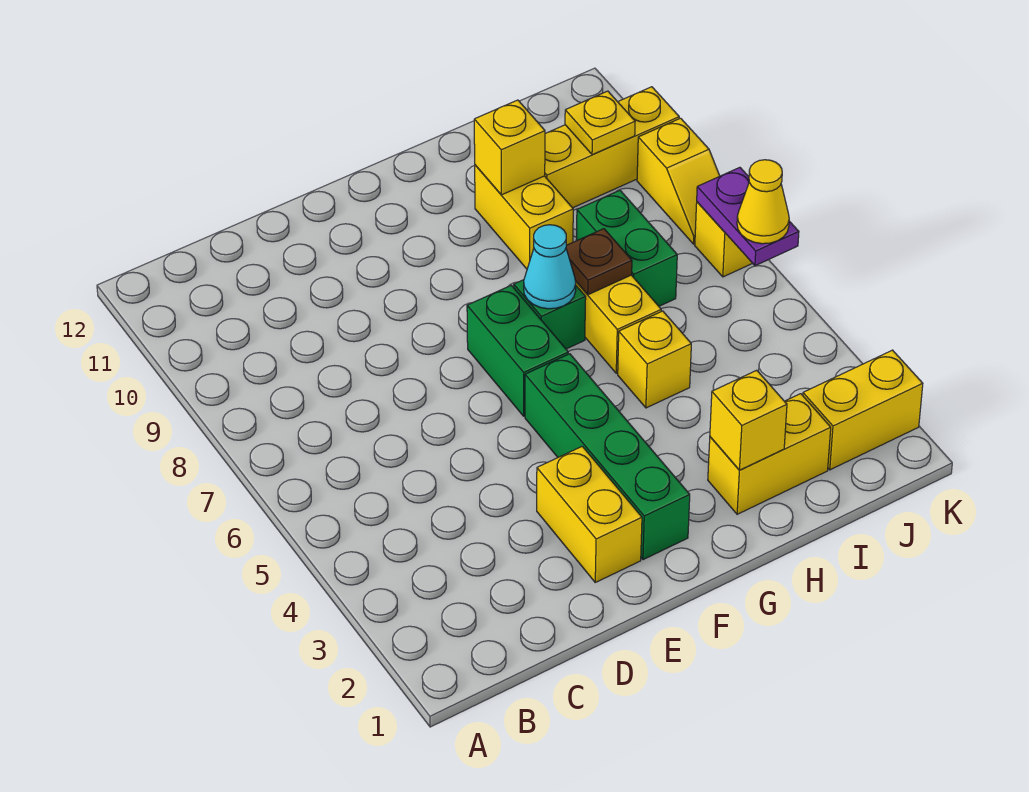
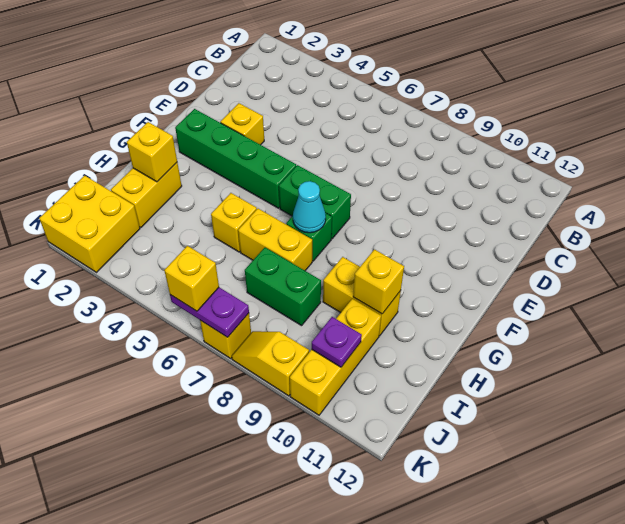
yellow 1x2 brick [537,446,642,582] -> yellow 1x1 brick [220,103,264,145]
brown 1x1 plate [566,229,632,295] -> none
yellow 1x2 brick [803,350,923,470] -> yellow 2x2 brick [39,176,140,272]
yellow 1x1 plate [565,91,635,155] -> purple 1x1 plate [312,317,362,367]
yellow 1x1 cone [737,160,789,244] -> yellow 1x1 brick [164,246,219,311]

